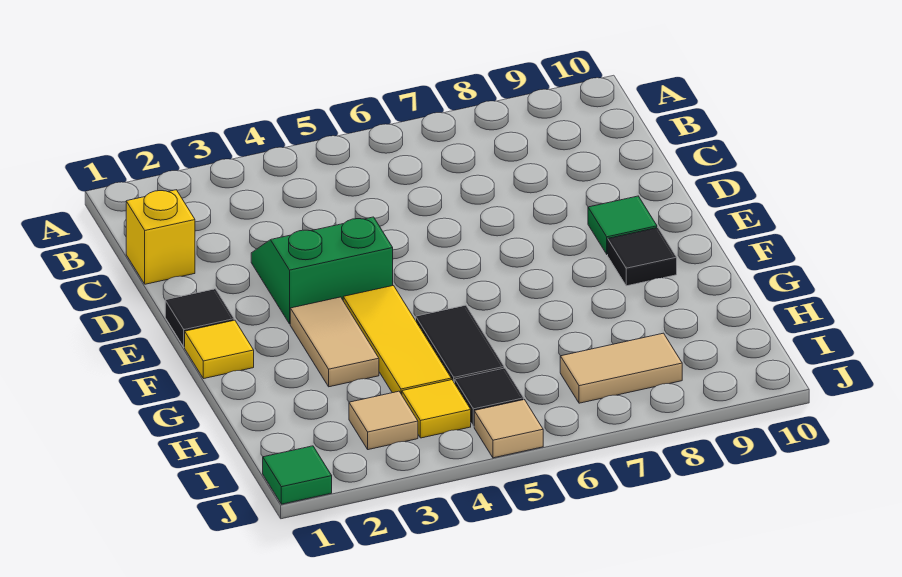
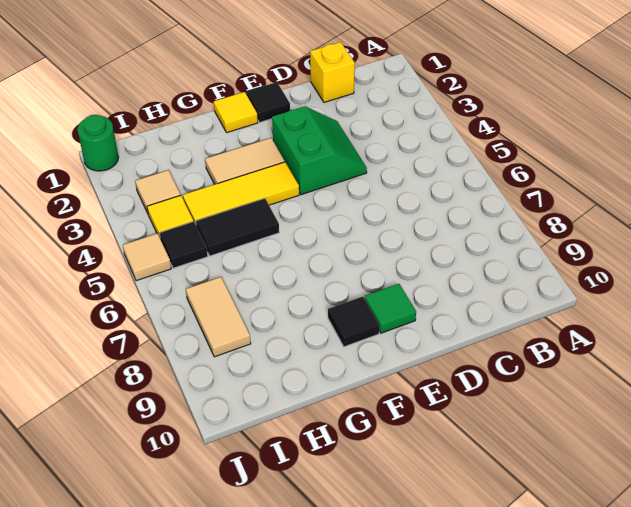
green 1x1 tile [263,446,332,504] -> green 1x1 round brick [77,115,119,171]

